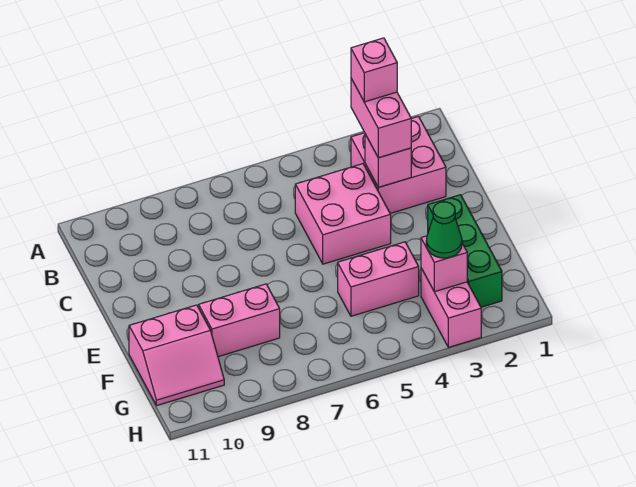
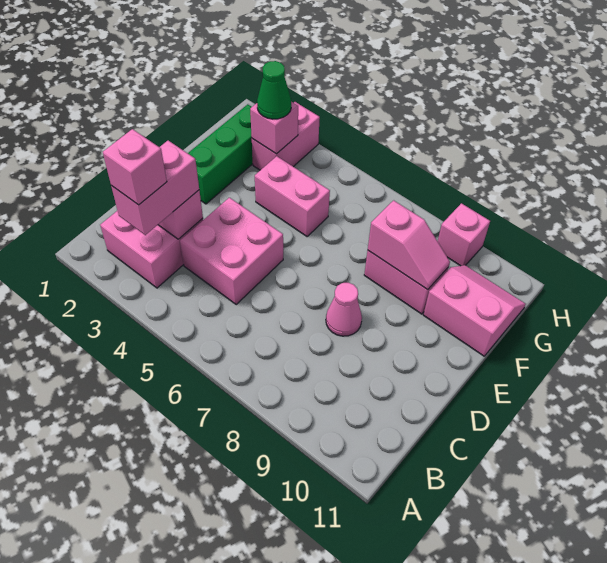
none -> pink 1x1 cone [326,283,362,336]
none -> pink 1x2 slope [368,200,450,290]
none -> pink 1x1 brick [438,203,490,266]

